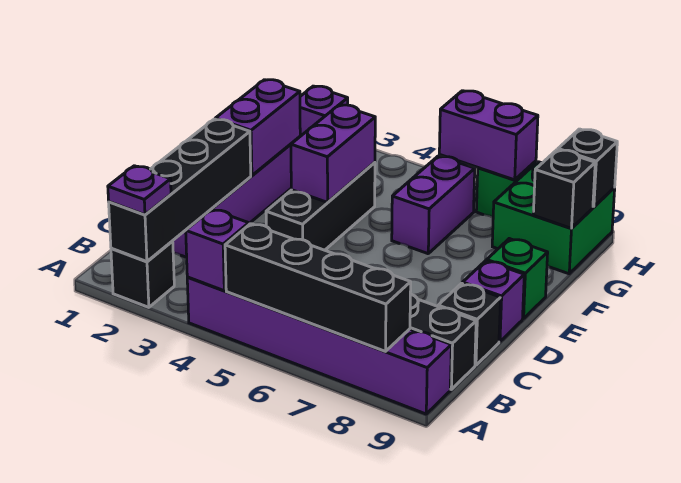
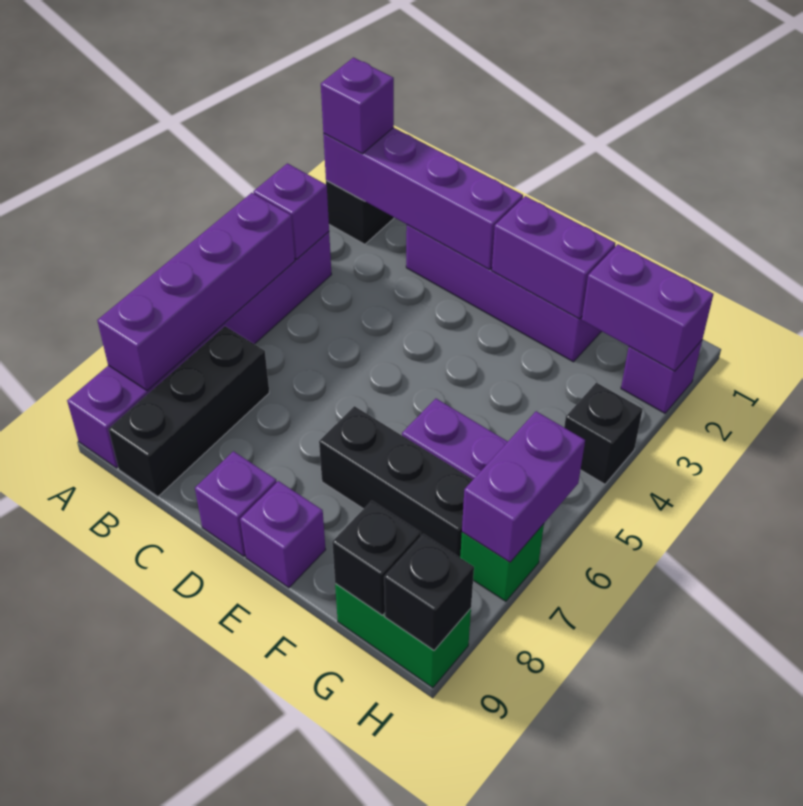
black 1x4 brick [109,119,251,262] -> purple 1x4 brick [323,128,523,270]
purple 1x1 plate [108,166,171,215] -> purple 1x1 brick [321,58,394,154]
black 1x4 brick [225,224,411,351] -> purple 1x4 brick [97,193,295,391]
black 1x1 brick [438,283,500,365] -> black 1x1 brick moved to [564,383,643,484]
black 1x3 brick [266,162,375,250] -> black 1x3 brick moved to [319,406,473,557]
purple 1x2 brick [291,105,375,202] -> purple 1x2 brick moved to [582,244,713,371]
green 1x1 brick [487,239,548,319] -> purple 1x1 brick [240,481,326,588]
green 2x2 brick [492,162,615,274] -> green 1x2 brick [335,583,471,688]

